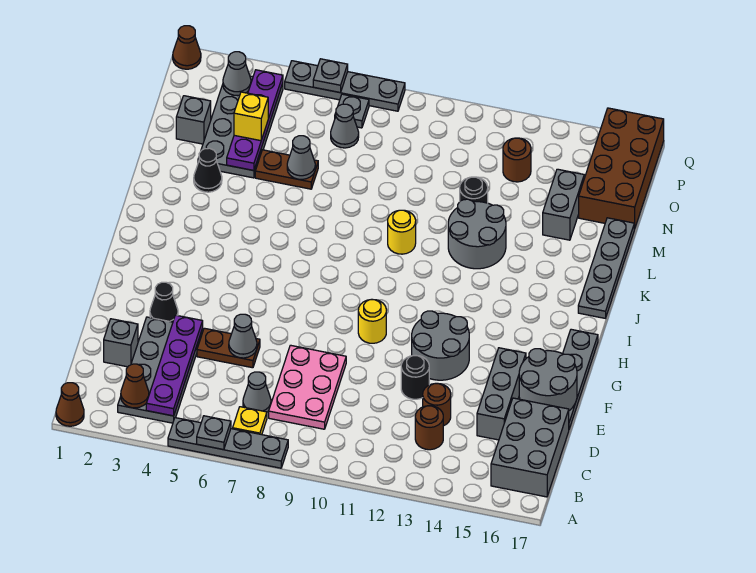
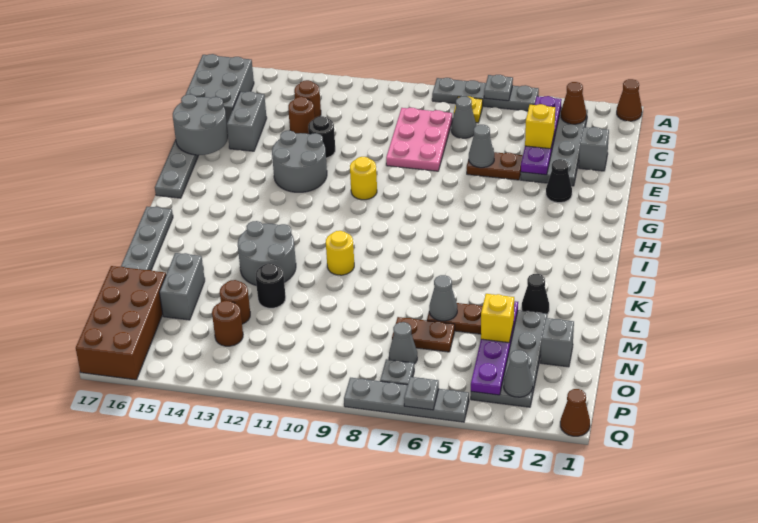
none -> yellow 1x1 brick [525,104,555,149]
grey 1x3 brick [477,348,526,440] -> grey 1x2 brick [227,91,267,151]
none -> brown 1x2 plate [392,317,455,352]
none -> brown 1x1 round brick [220,280,250,324]

